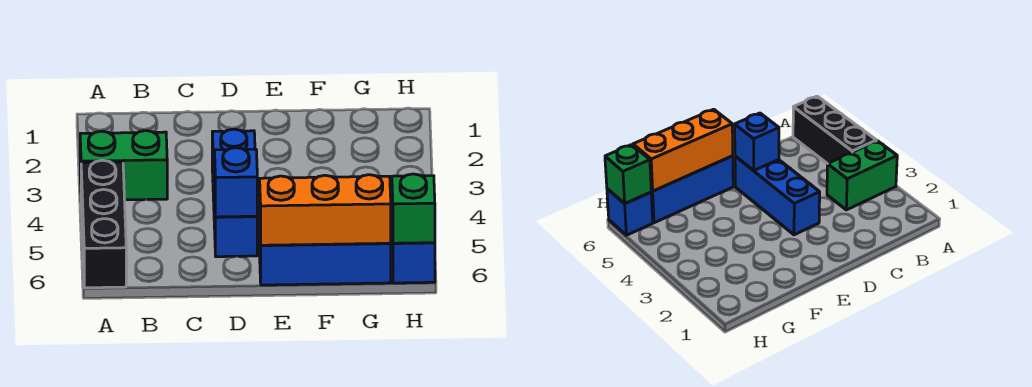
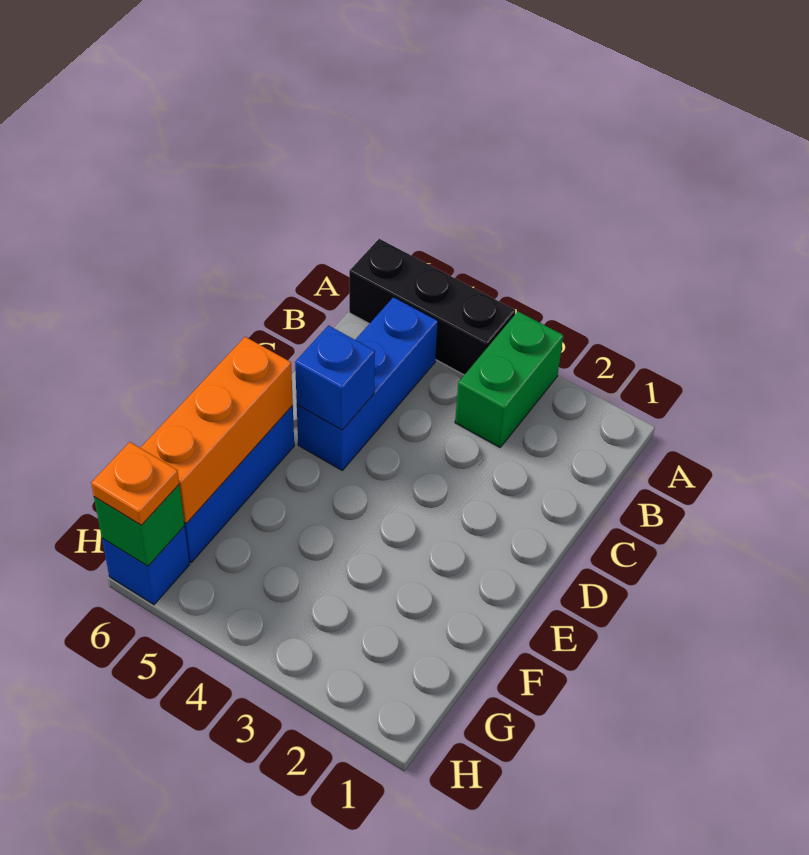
blue 1x3 brick [212,129,257,257] -> blue 1x3 brick turned to [297,297,438,470]
none -> orange 1x1 plate [91,442,179,525]

